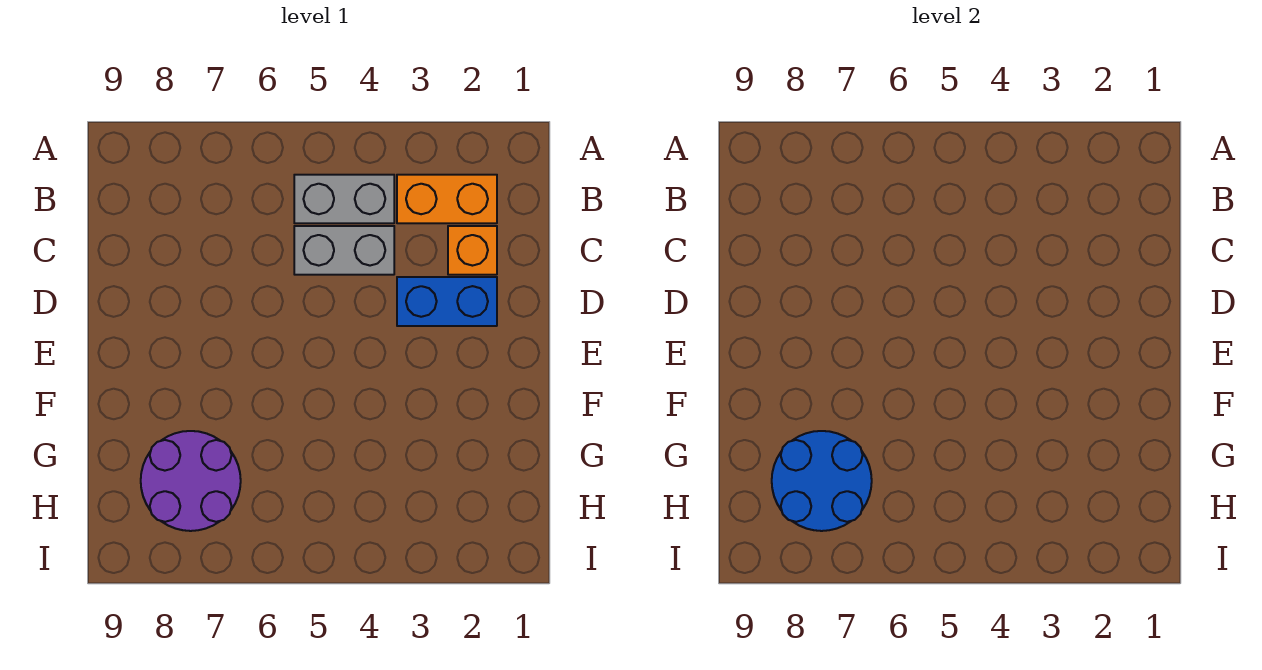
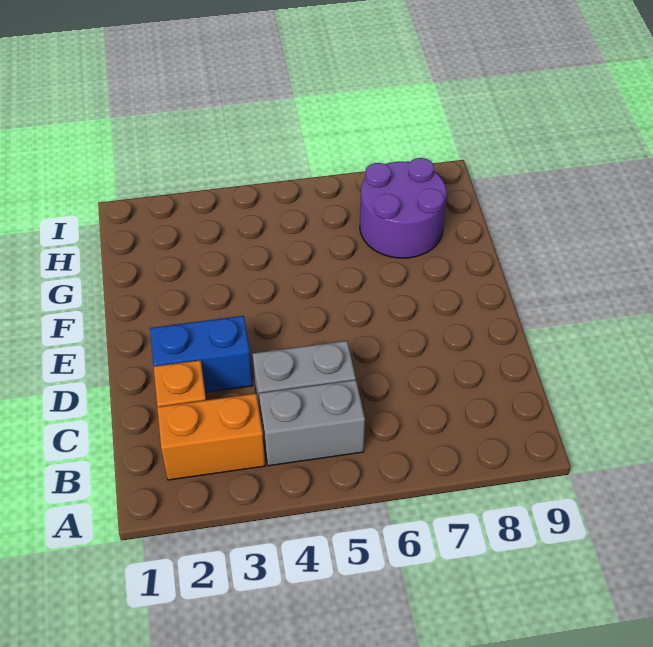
blue 2x2 round brick [772,431,872,531] -> none

